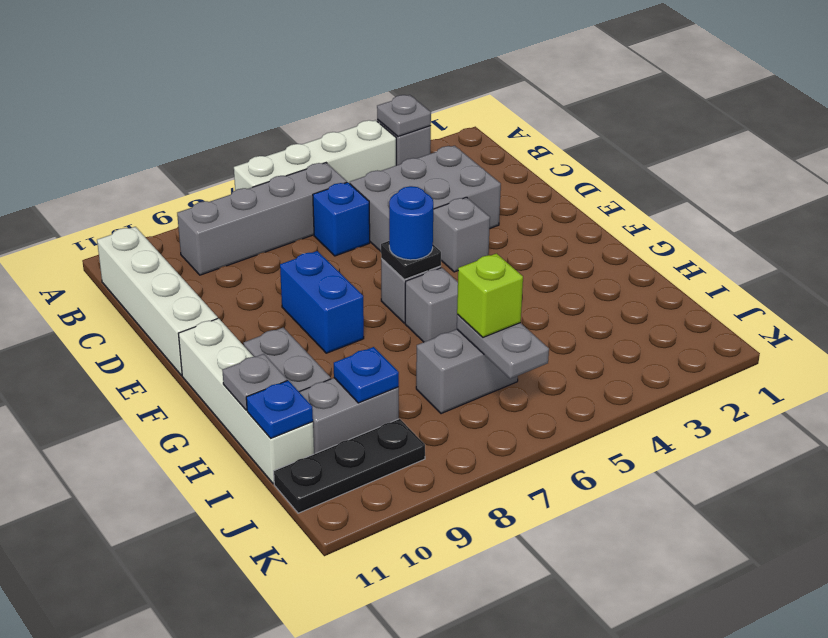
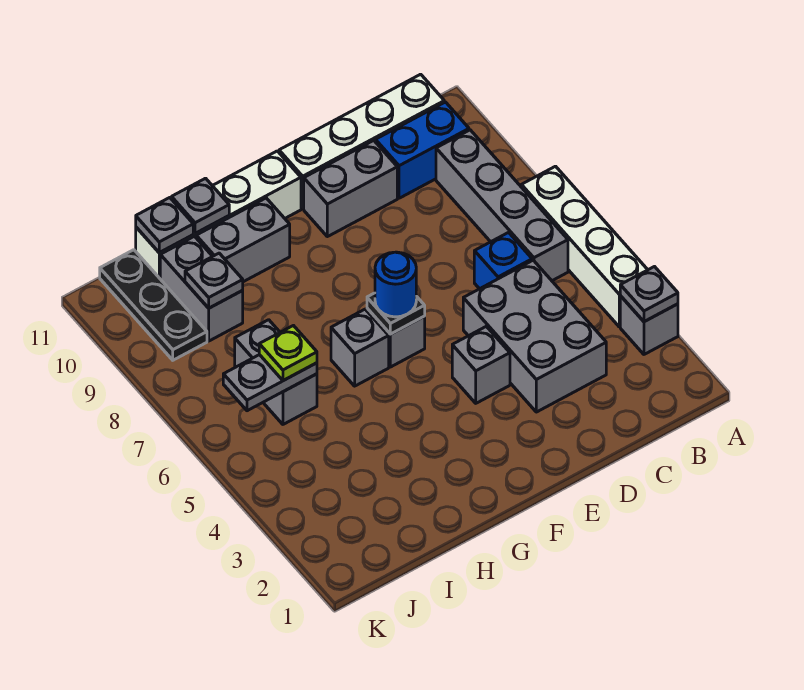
none -> grey 1x2 brick [304,140,397,237]
blue 1x2 brick [280,251,364,353] -> blue 1x2 brick moved to [376,102,469,198]
lime 1x1 brick [457,253,523,337] -> lime 1x1 plate [259,326,317,381]
blue 1x1 plate [334,347,399,403] -> grey 1x1 plate [185,253,243,308]
blue 1x1 plate [246,381,313,438] -> grey 1x1 plate [136,198,193,253]

